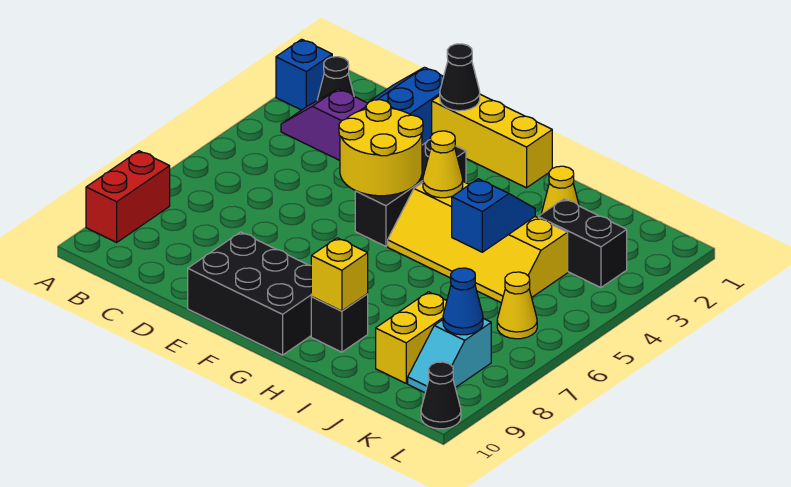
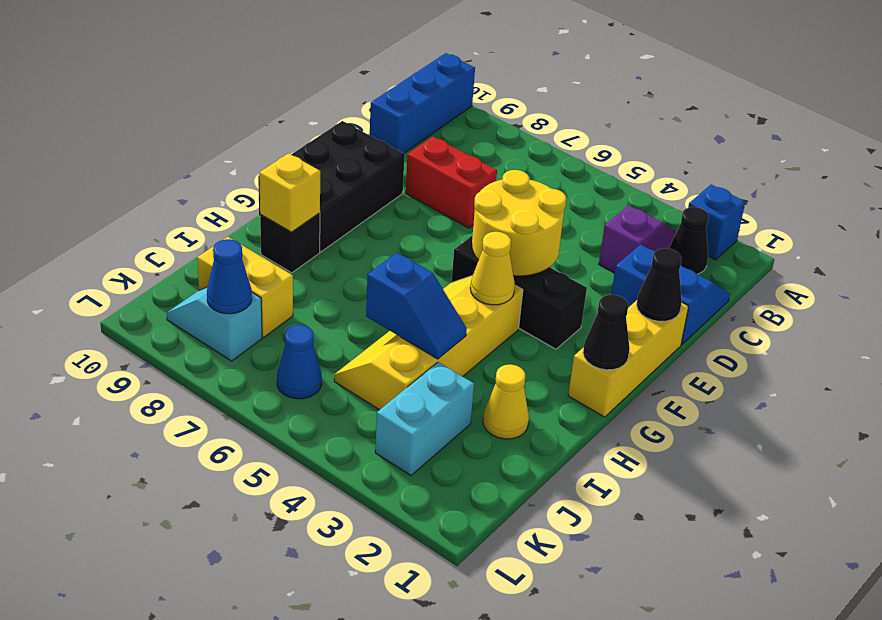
red 1x2 brick [86,151,170,242] -> red 1x2 brick moved to [406,137,497,228]
none -> blue 1x3 brick [370,53,475,153]
black 1x2 brick [538,199,627,288] -> cyan 1x2 brick [375,362,474,475]
yellow 1x1 cone [497,272,537,339] -> blue 1x1 cone [277,325,322,399]
black 1x1 cone [421,362,461,429] -> black 1x1 cone moved to [583,295,630,370]

